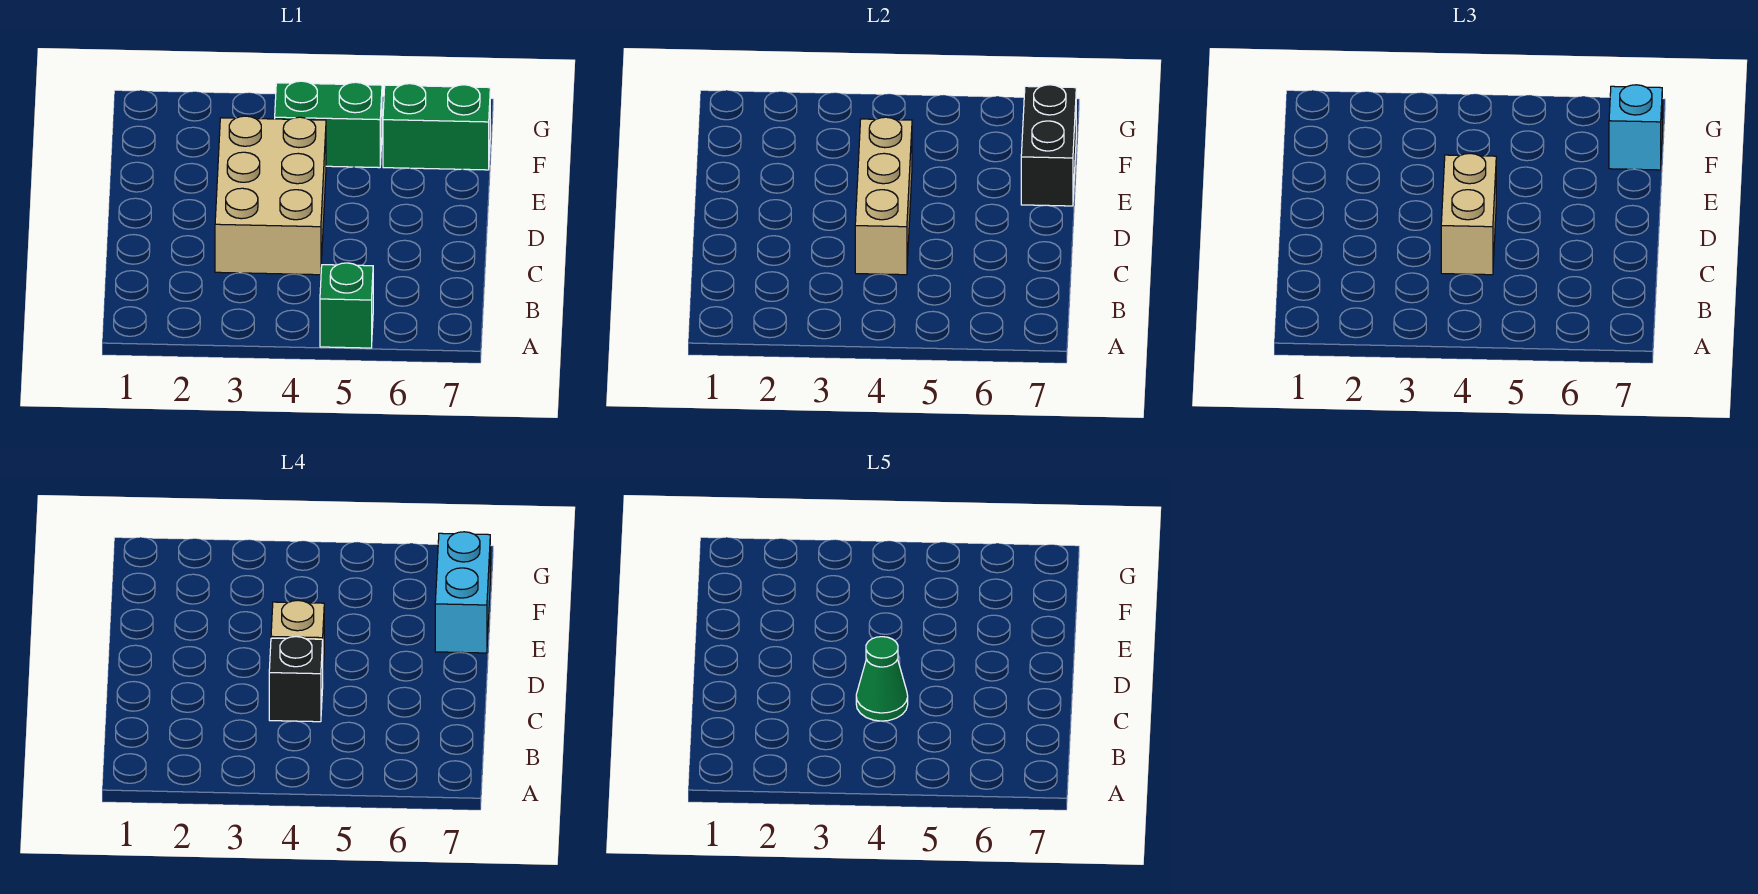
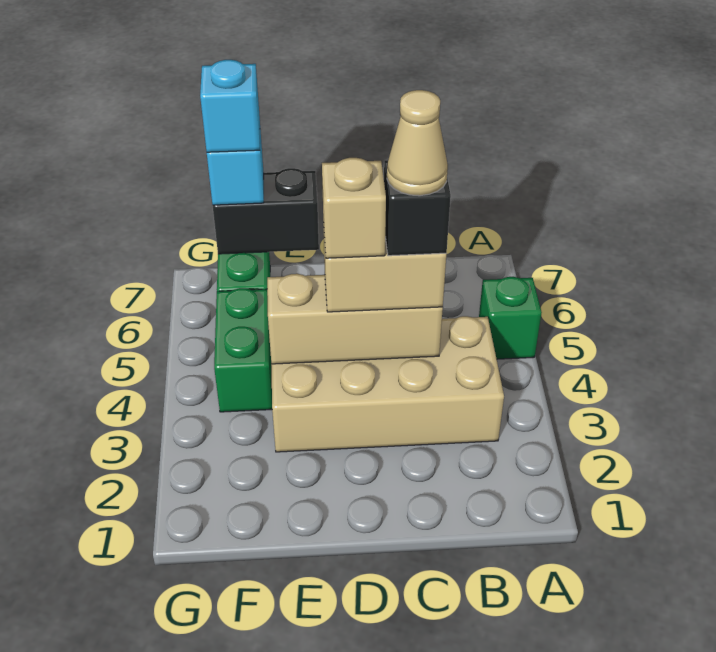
tan 2x3 brick [215,116,326,275] -> tan 2x4 brick [271,316,504,452]
green 1x1 cone [856,637,908,721] -> tan 1x1 cone [387,90,448,196]
cyan 1x2 brick [435,532,490,653] -> cyan 1x1 brick [200,60,260,152]

